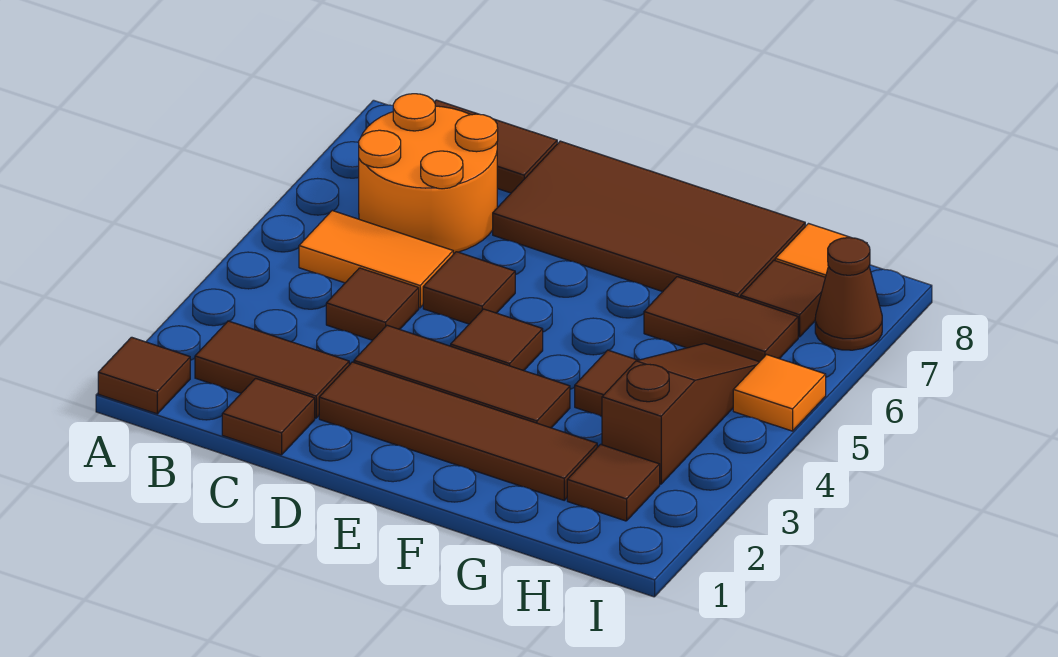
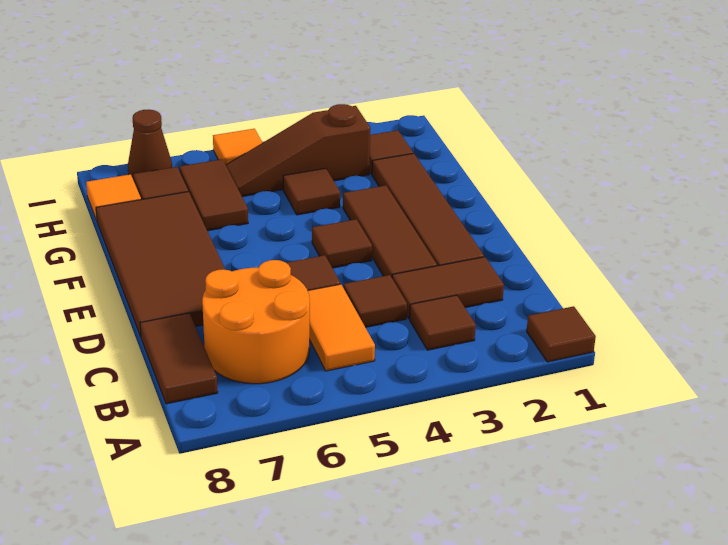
brown 1x2 tile [195,321,349,418] -> brown 1x2 tile turned to [392,257,504,319]
brown 1x1 tile [222,378,315,455] -> brown 1x1 tile moved to [410,295,476,350]

